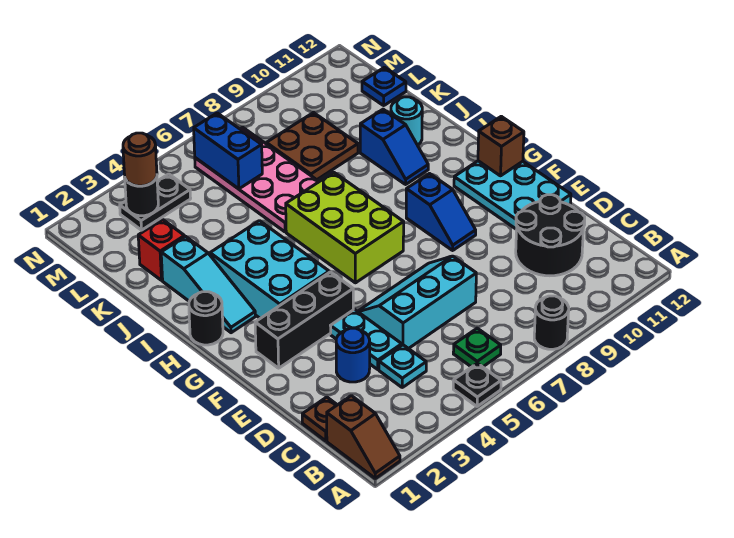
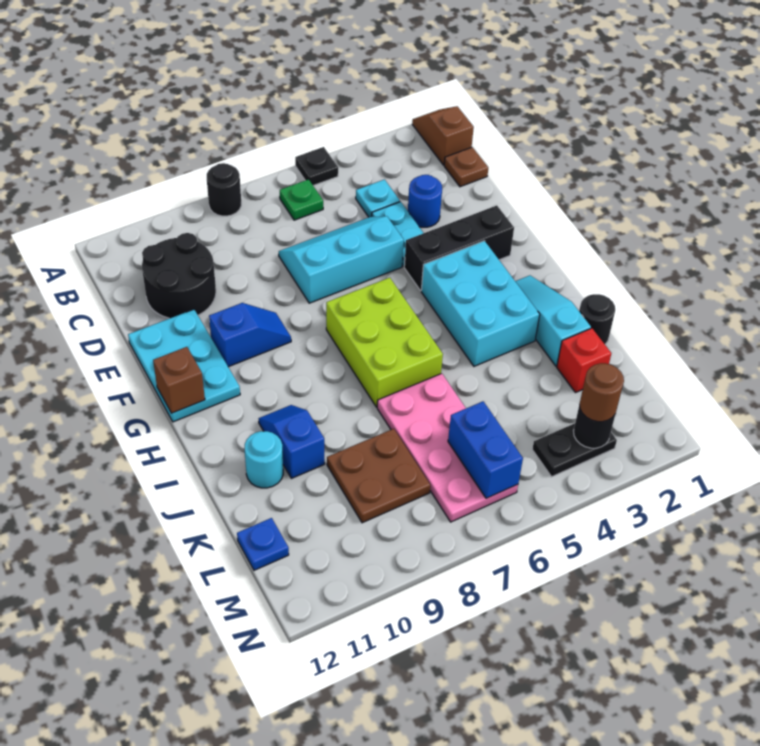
cyan 2x3 slope [358,256,476,349] -> cyan 2x3 slope turned to [279,216,404,303]
blue 1x2 slope [406,174,476,250] -> blue 1x2 slope turned to [209,303,291,367]
black 1x1 round brick [189,292,223,345] -> black 1x1 round brick moved to [579,294,615,344]

